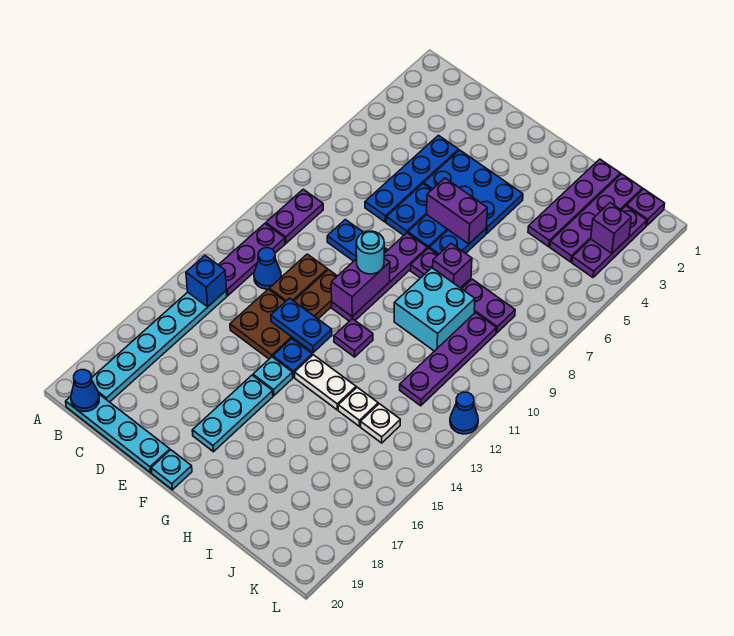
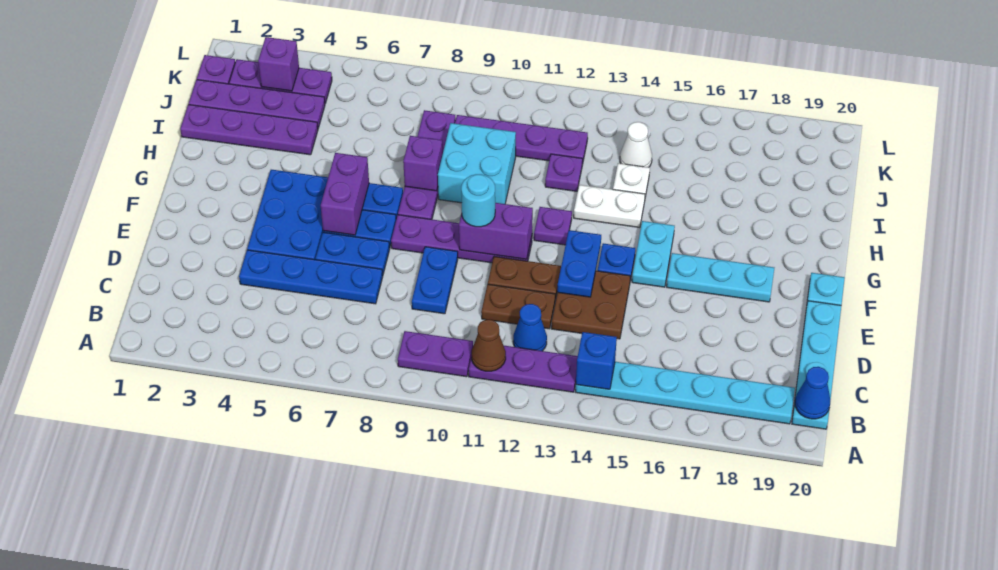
none -> brown 1x1 cone [472,320,506,371]
cyan 1x1 plate [253,357,293,396] -> cyan 1x2 plate [632,221,675,287]
white 1x2 plate [295,355,356,410] -> white 1x2 plate turned to [574,185,645,228]
none -> purple 1x1 plate [545,154,583,191]
white 1x1 plate [361,404,400,443] -> white 1x1 cone [620,122,652,167]
blue 1x1 cone [450,392,478,434] -> none

